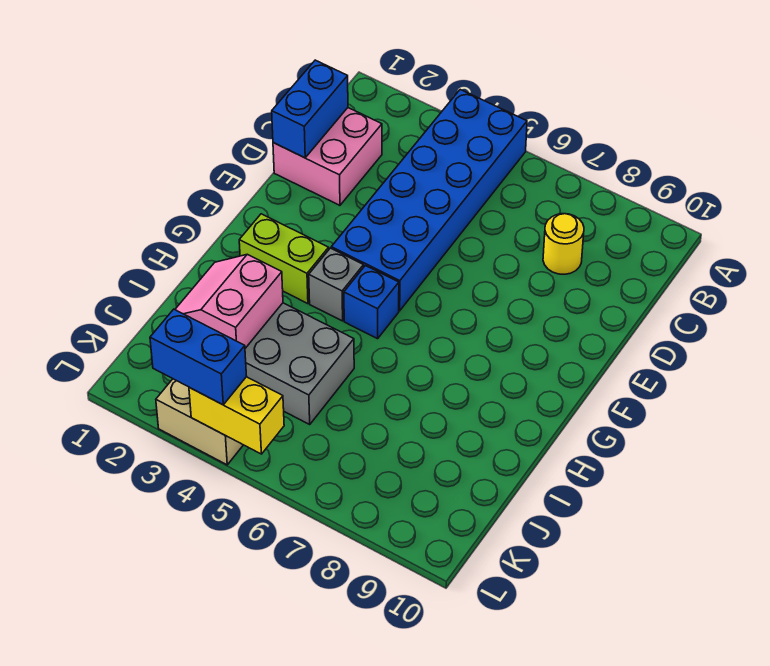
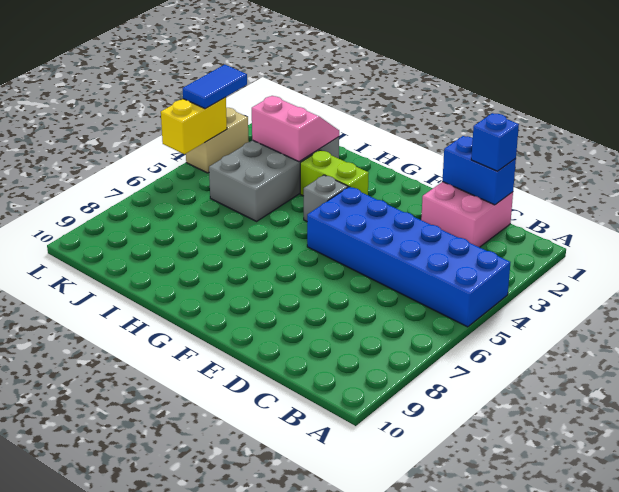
yellow 1x1 round brick [543,214,584,274] -> none
lime 1x2 brick [239,214,329,304] -> lime 1x2 brick turned to [300,150,369,196]
blue 1x1 brick [344,266,399,339] -> blue 1x1 brick moved to [471,113,519,171]
blue 1x2 brick [150,309,247,405] -> blue 1x2 tile [183,65,247,109]

